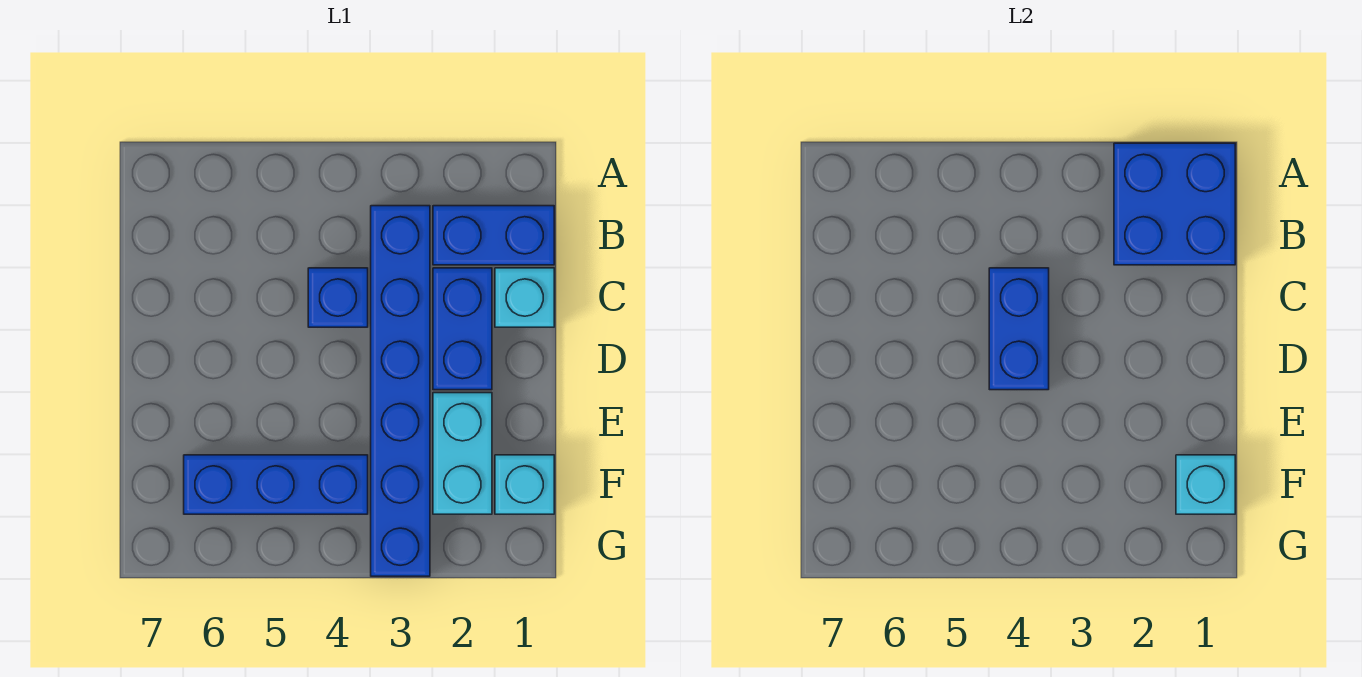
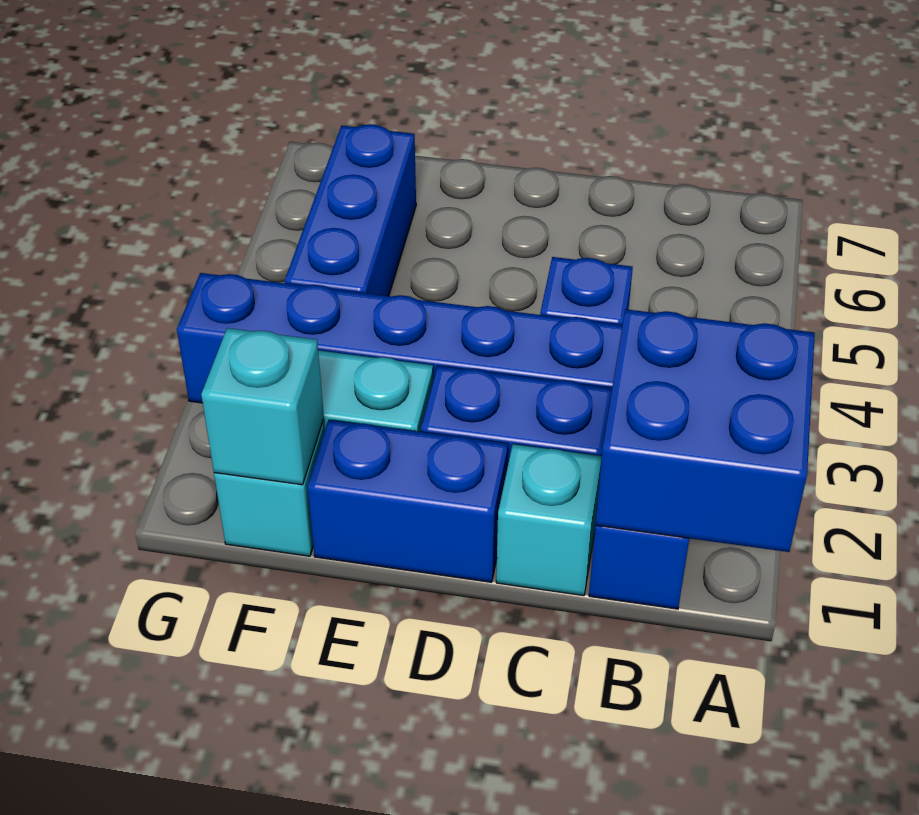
blue 1x2 brick [989,268,1049,390] -> blue 1x2 brick moved to [307,420,508,582]

